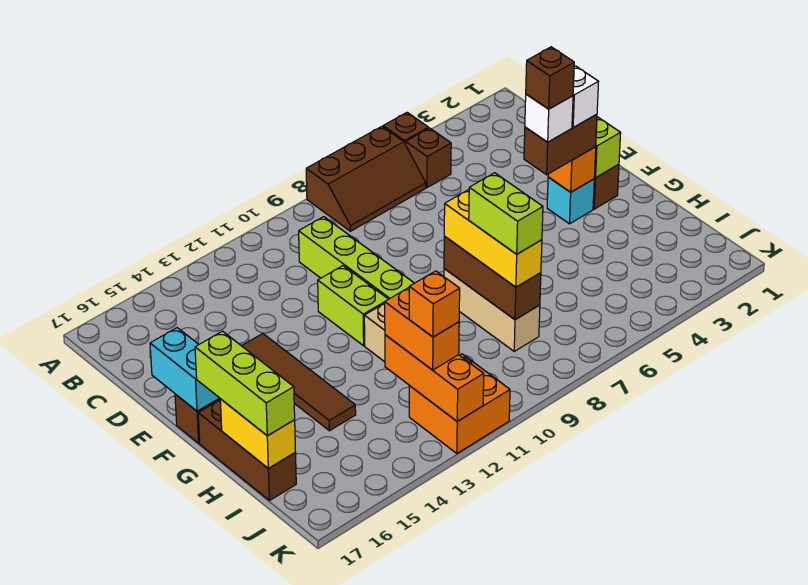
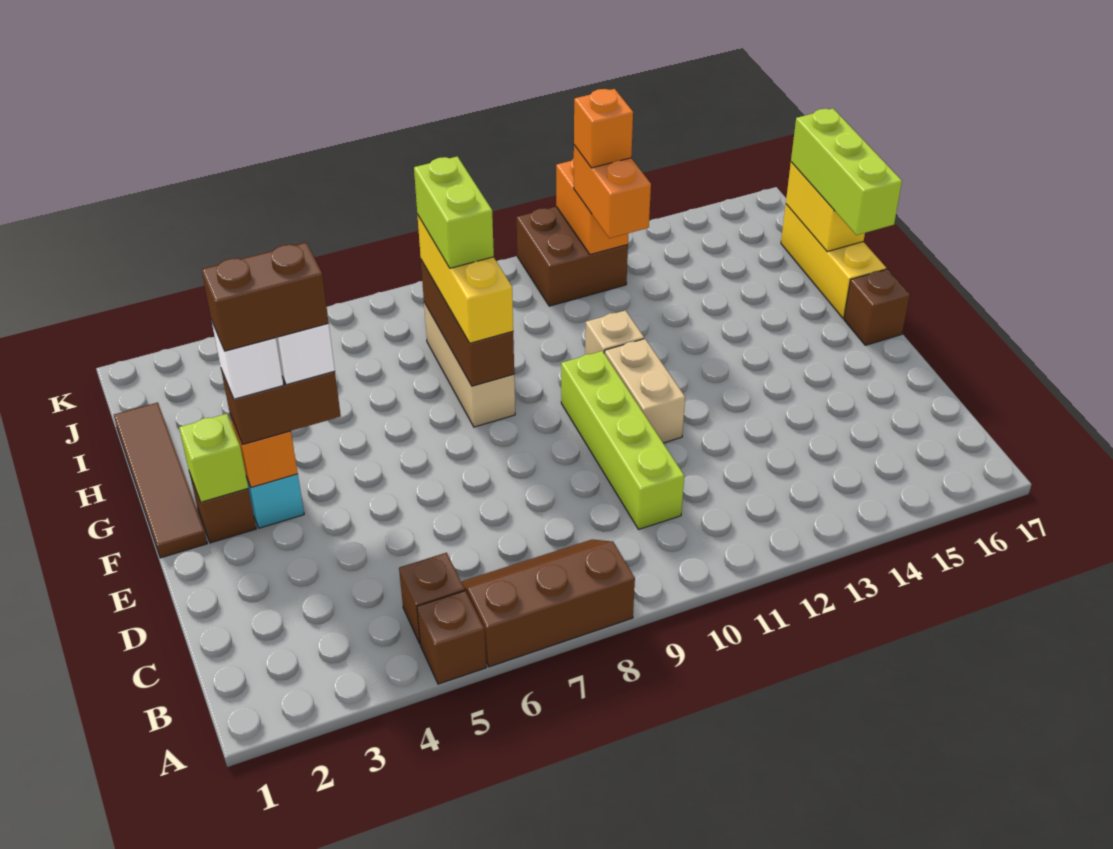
lime 1x2 brick [318,266,388,346] -> tan 1x2 brick [604,339,685,443]
brown 1x4 tile [242,334,356,431] -> brown 1x4 tile moved to [114,403,207,558]
cyan 1x2 brick [150,328,219,411] -> none
brown 1x1 brick [526,47,574,109] -> brown 1x2 brick [202,242,329,351]
brown 1x3 brick [198,400,296,501] -> yellow 1x3 brick [781,204,886,318]
orange 1x3 brick [385,335,484,421] -> orange 1x2 brick [556,159,628,255]
orange 2x2 brick [409,354,510,453] -> brown 2x2 brick [517,207,628,306]

